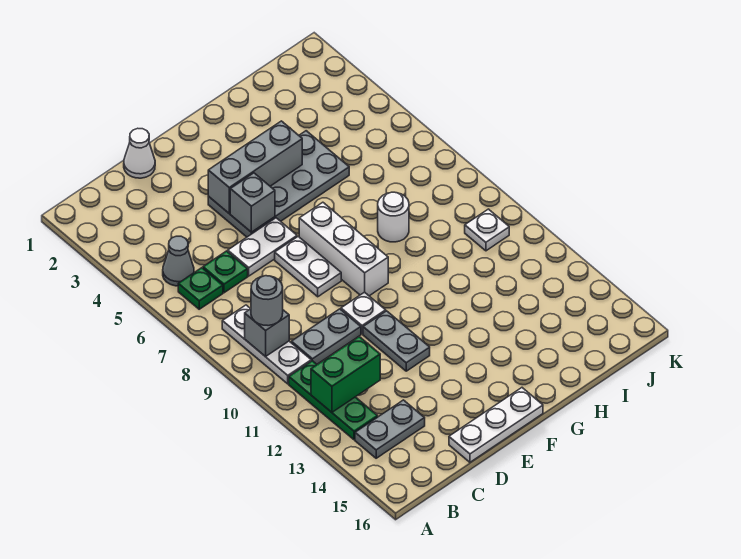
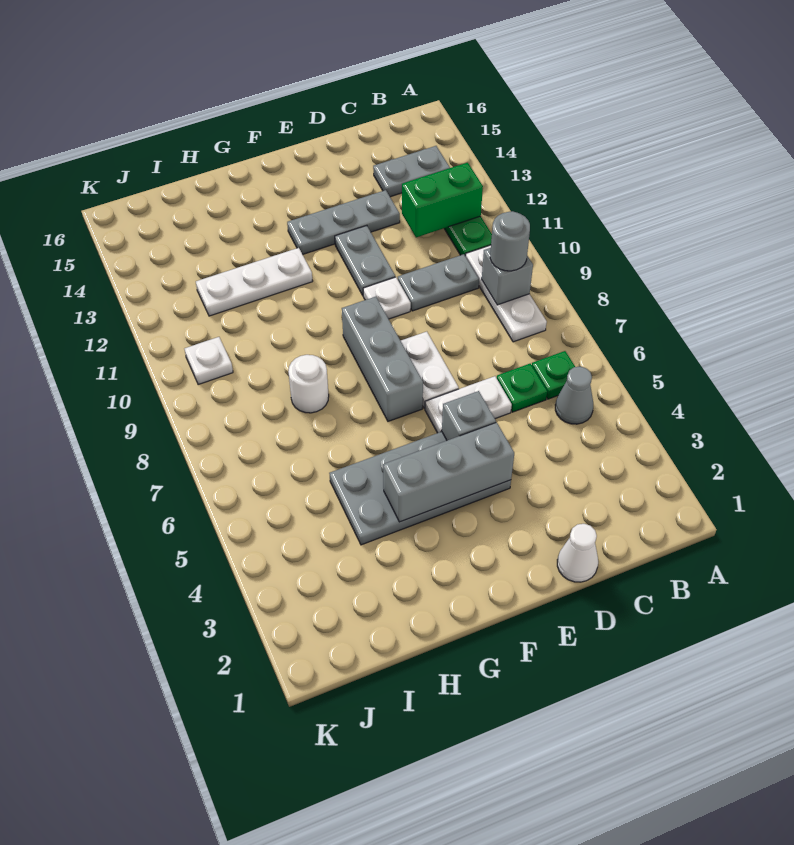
none -> grey 1x3 plate [287,190,400,255]
white 1x3 plate [449,388,543,462] -> white 1x3 plate moved to [196,248,313,316]
white 1x3 brick [299,202,388,296] -> grey 1x3 brick [342,297,423,421]

